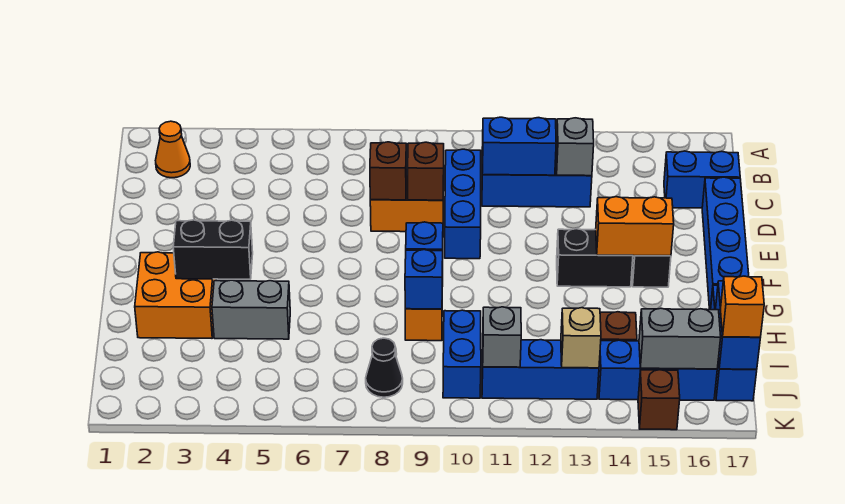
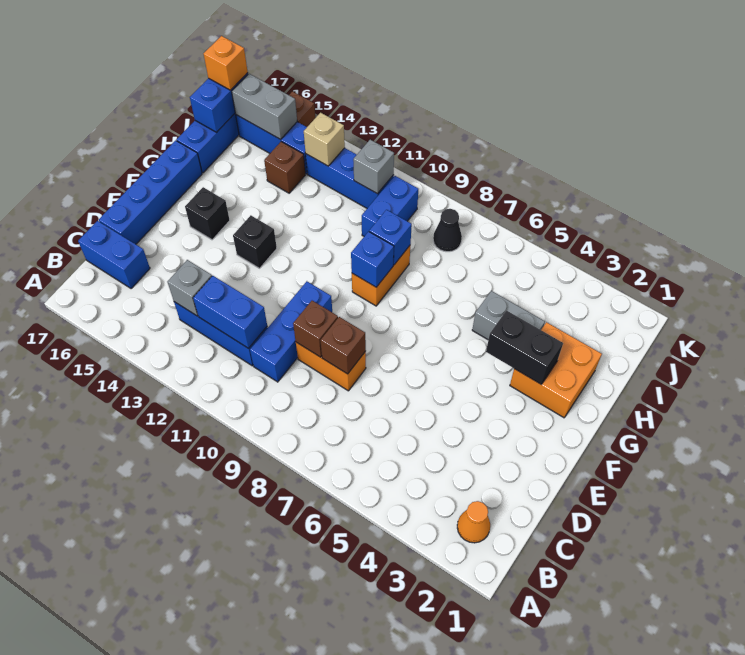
black 1x2 brick [557,229,633,287] -> black 1x1 brick [233,215,277,268]
orange 1x2 brick [596,197,674,256] -> none

